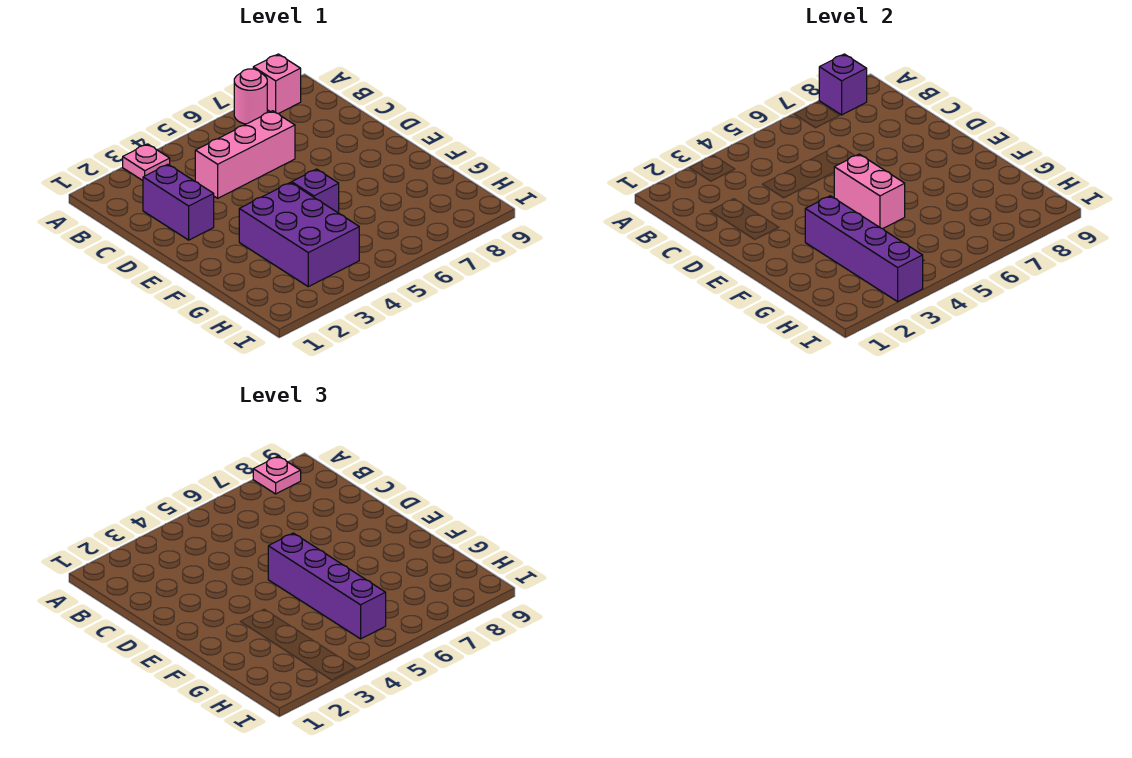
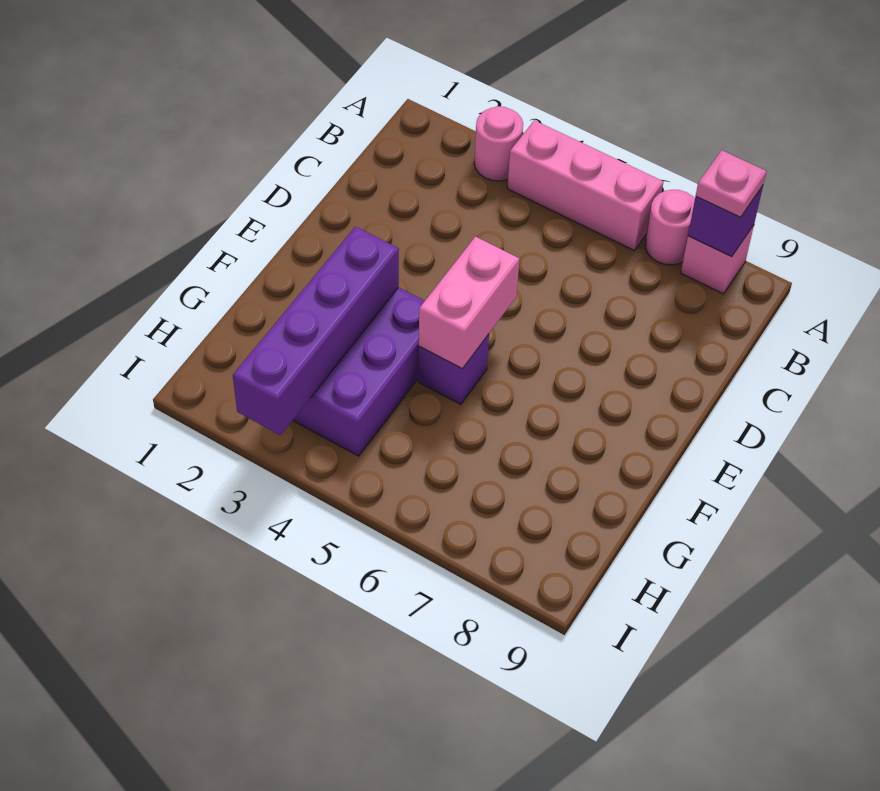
pink 1x1 plate [123,144,170,181] -> pink 1x1 round brick [474,106,523,181]
purple 1x2 brick [143,164,214,240] -> none
pink 1x3 brick [195,111,295,198] -> pink 1x3 brick moved to [507,120,663,250]
purple 1x4 brick [268,533,386,639] -> none

